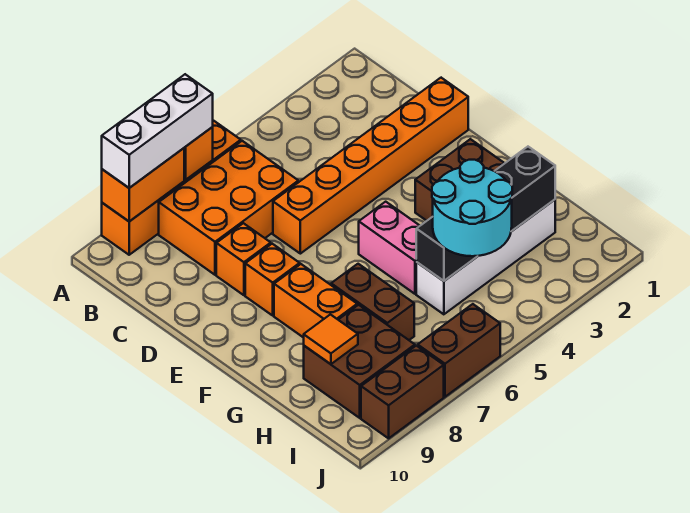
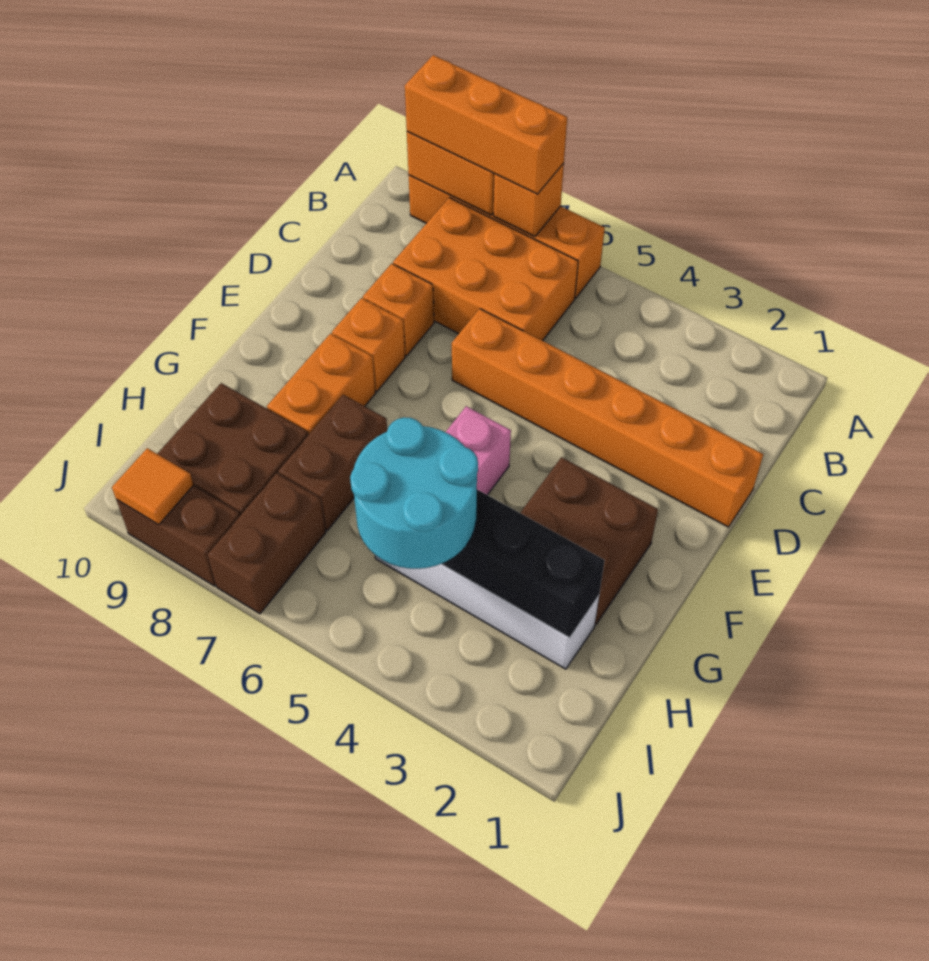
white 1x3 brick [102,74,213,188] -> orange 1x3 brick [405,55,567,194]
orange 1x1 tile [304,314,358,364] -> orange 1x1 tile moved to [112,448,194,525]
brown 1x2 brick [418,304,500,397] -> brown 1x2 brick turned to [208,473,326,614]

